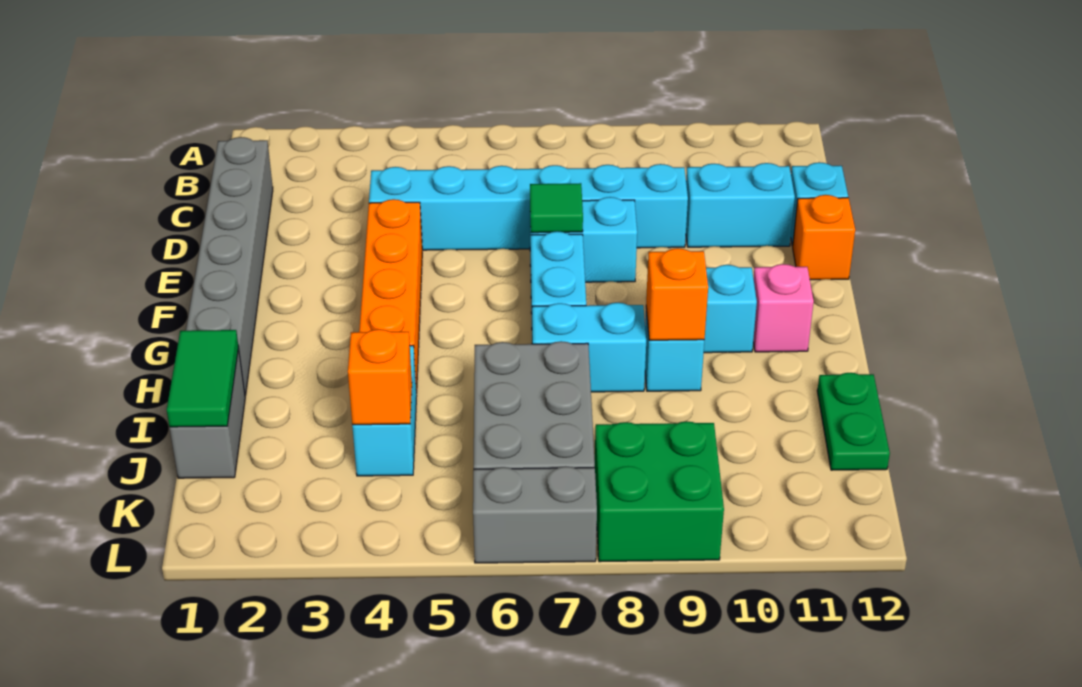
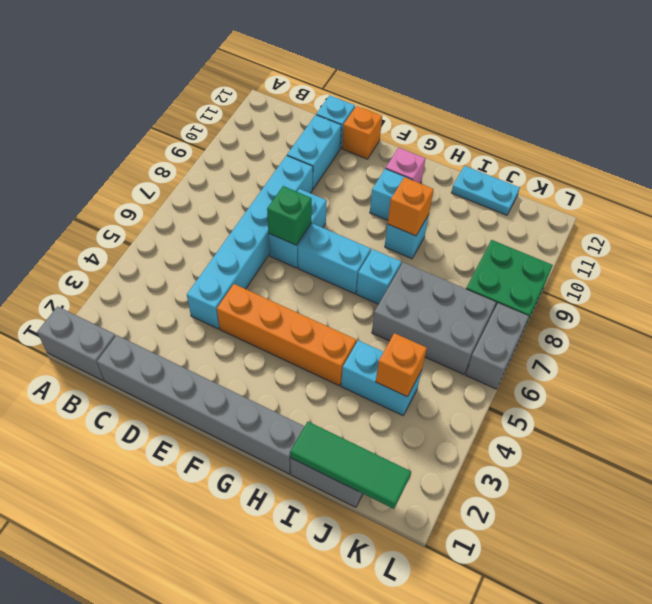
none -> grey 1x2 brick [37,306,116,381]
green 1x1 tile [530,183,583,233] -> green 1x1 brick [267,186,312,245]
cyan 1x2 brick [532,303,646,392] -> cyan 1x1 brick [356,249,401,304]
green 1x2 tile [167,330,238,427] -> green 1x3 tile [290,422,411,509]
green 1x2 plate [817,373,890,470] -> cyan 1x2 plate [451,166,520,215]

